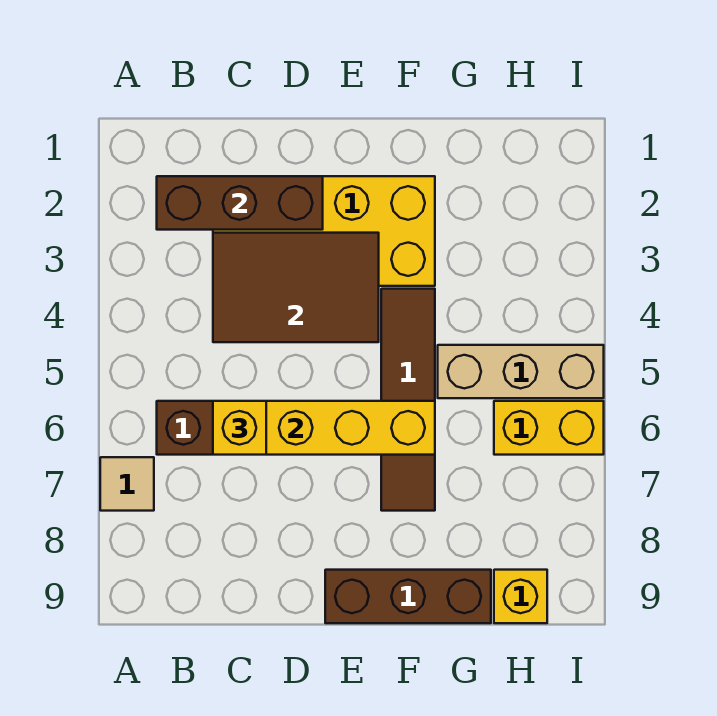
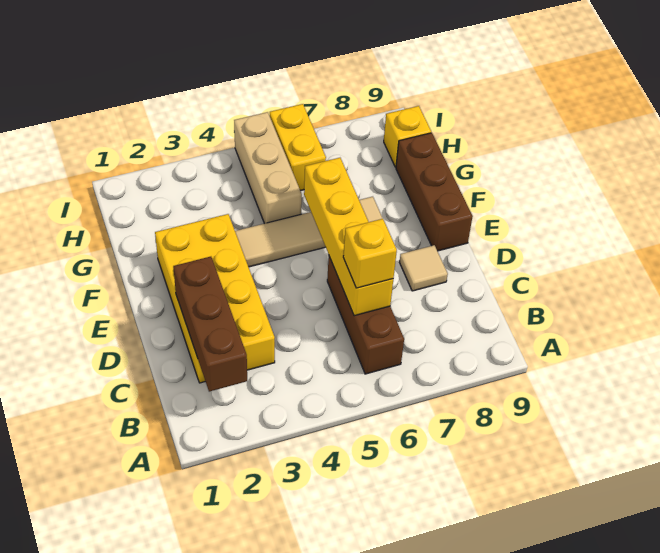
tan 1x1 tile [100,457,154,511] -> tan 1x1 tile moved to [400,245,448,291]
brown 2x3 tile [213,233,379,342] -> none
brown 1x4 tile [381,289,435,511] -> tan 1x4 tile [235,197,383,267]

